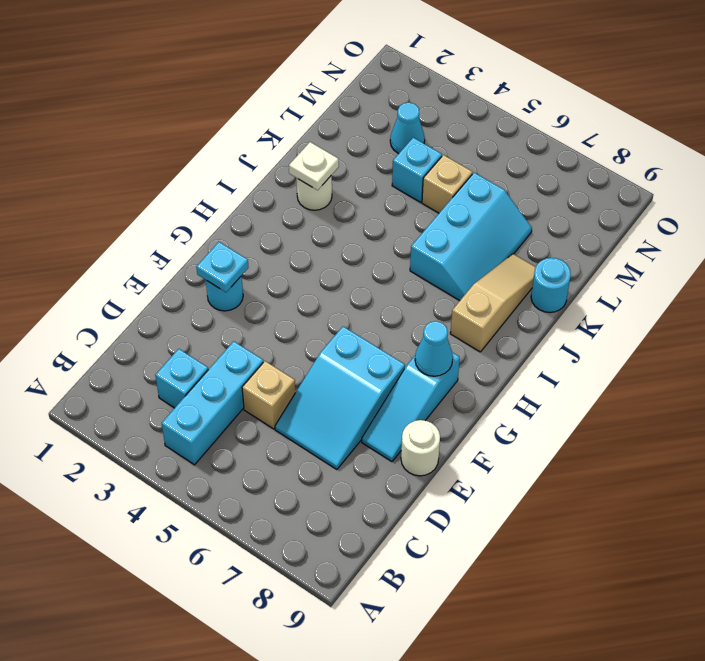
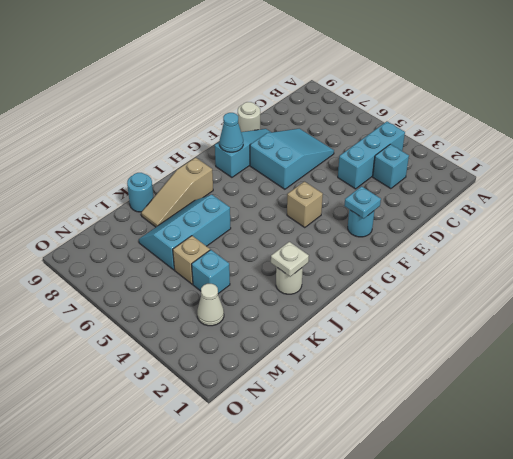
tan 1x1 brick [242,361,295,429] -> tan 1x1 brick moved to [287,181,323,228]
cyan 1x1 cone [390,102,425,154] -> white 1x1 cone [197,284,224,326]

